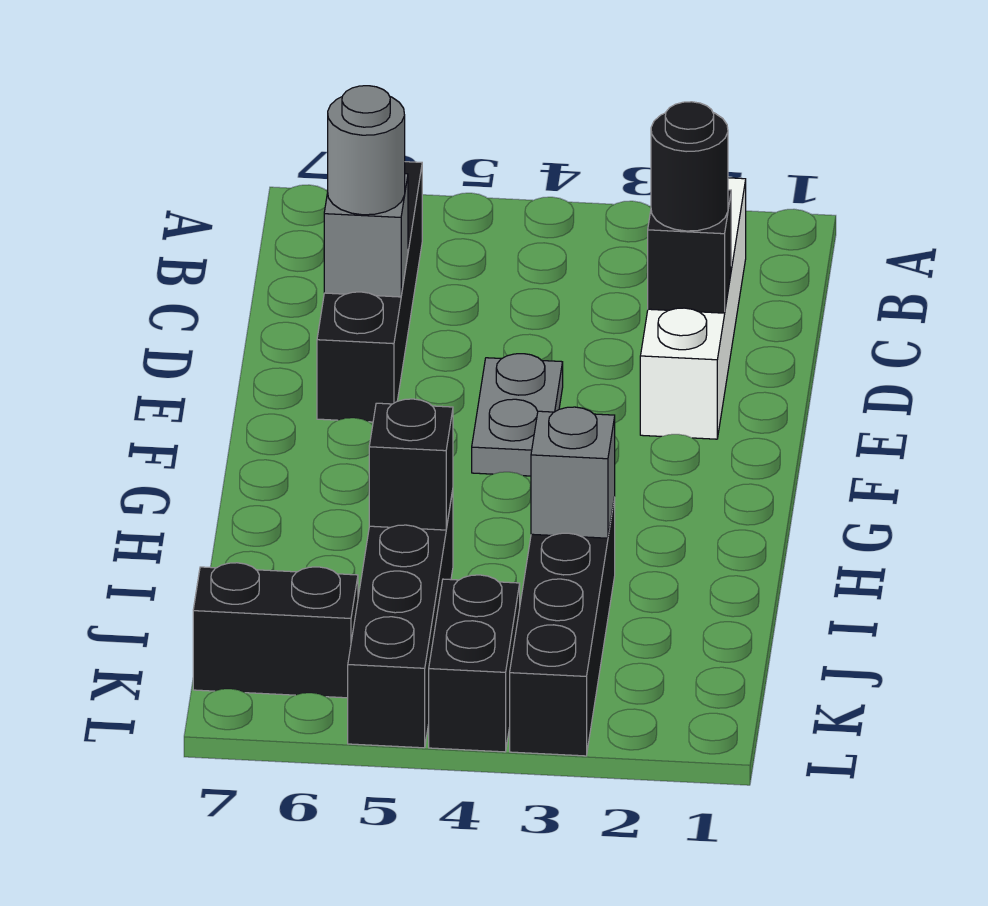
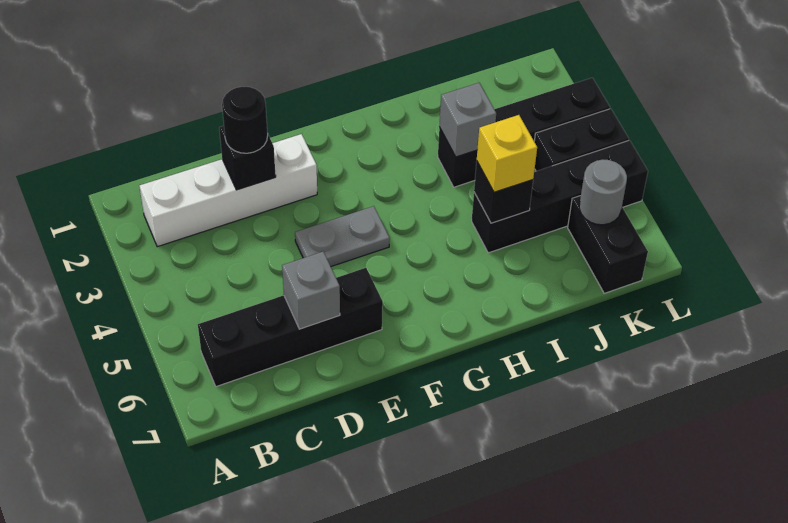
grey 1x1 round brick [328,86,405,215] -> grey 1x1 round brick moved to [579,160,627,225]
none -> yellow 1x1 brick [477,115,537,192]

